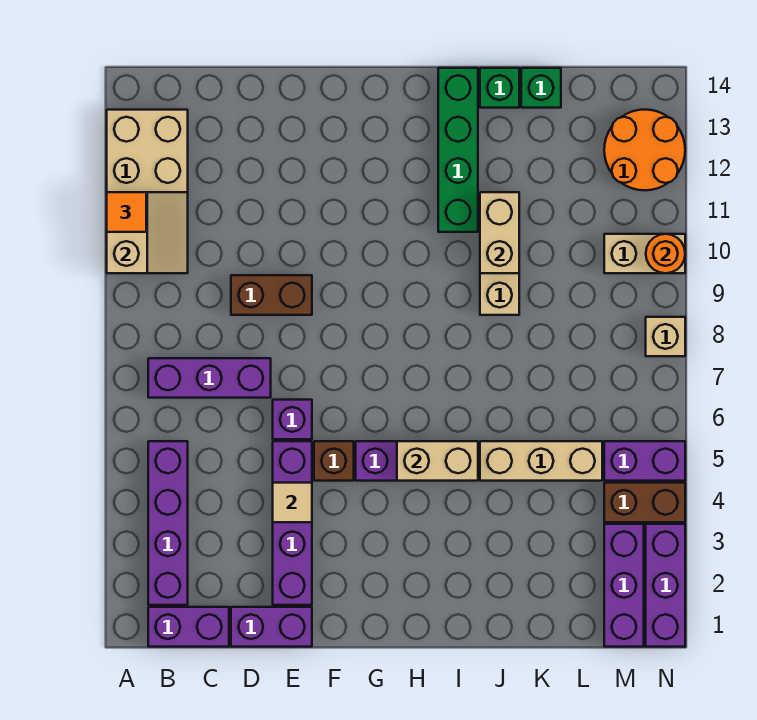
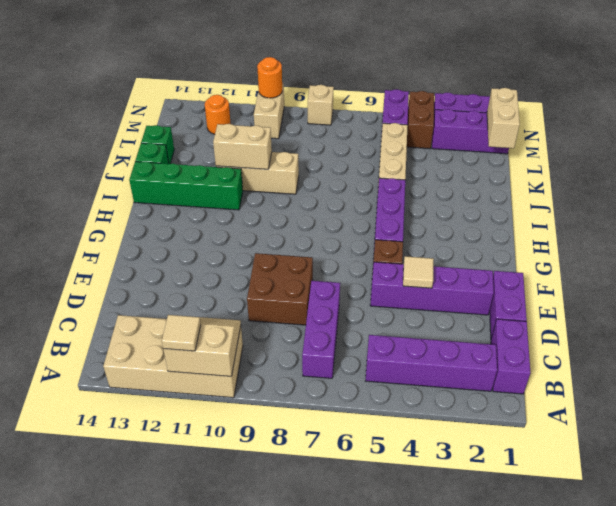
orange 1x1 tile [107,192,146,232] -> tan 1x1 tile [162,315,201,351]
brown 1x2 brick [231,275,312,315] -> brown 2x2 brick [247,253,313,325]
purple 1x1 brick [273,400,312,439] -> none
tan 1x2 brick [397,441,478,481] -> tan 1x2 brick moved to [487,88,520,148]
orange 2x2 round brick [604,110,685,190] -> orange 1x1 round brick [205,95,231,134]

